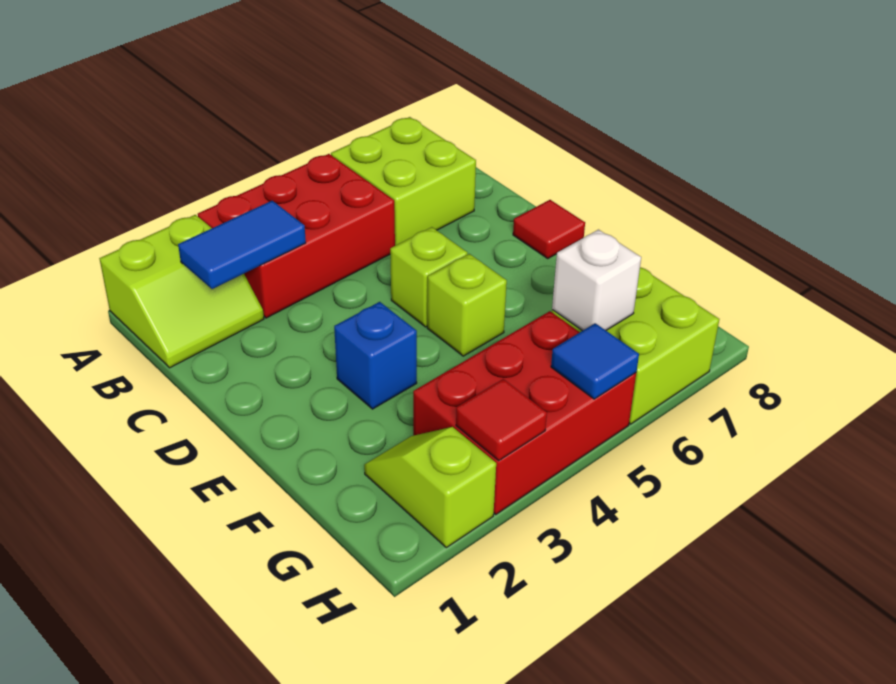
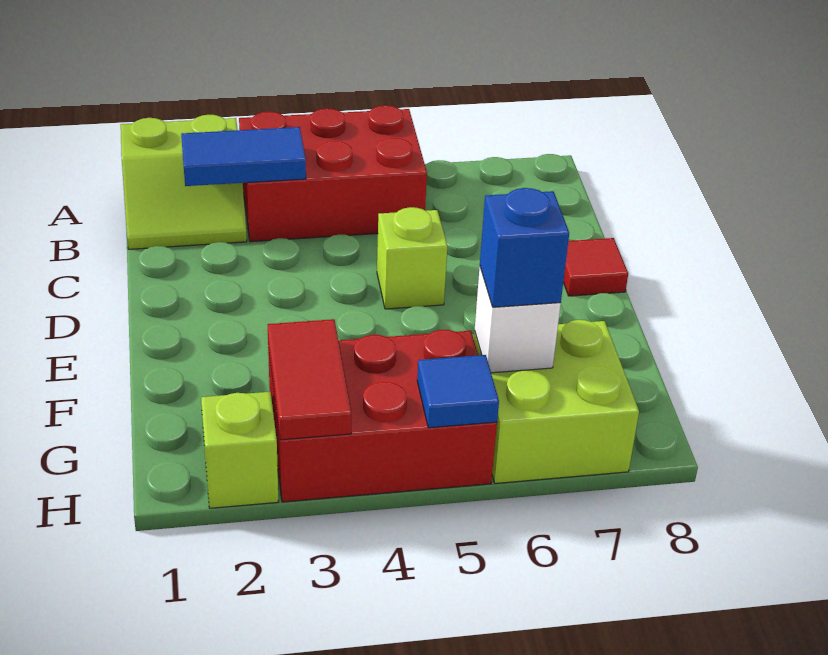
lime 2x2 brick [331,117,476,246] -> none
blue 1x1 brick [334,302,417,409] -> blue 1x1 brick moved to [480,188,569,307]
lime 1x1 brick [427,254,507,356] -> none
red 1x1 tile [456,379,547,461] -> red 1x2 tile [268,319,351,440]

